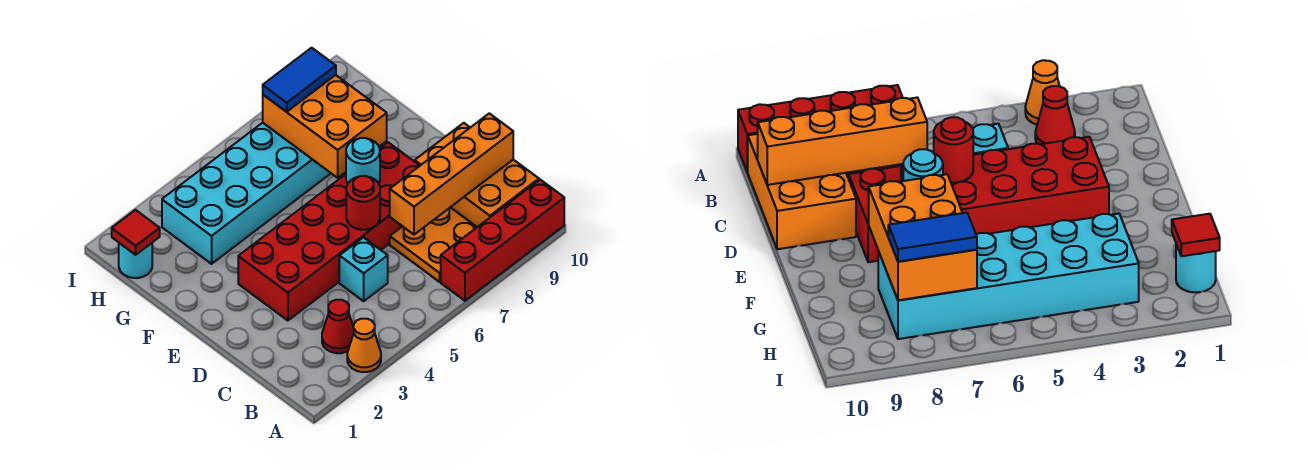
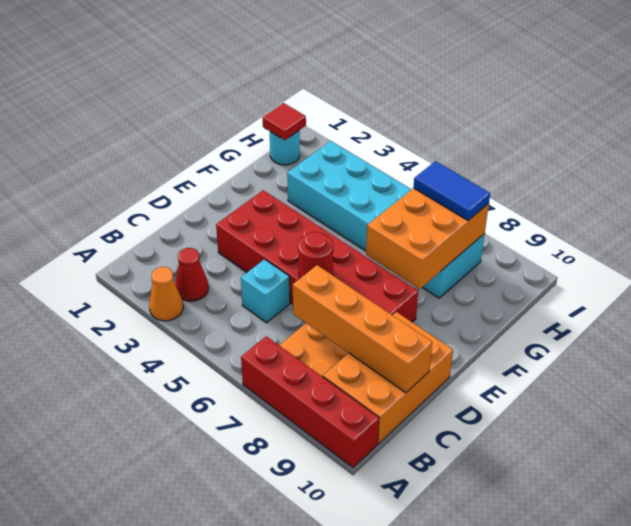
cyan 1x1 round brick [346,138,380,184] -> none

